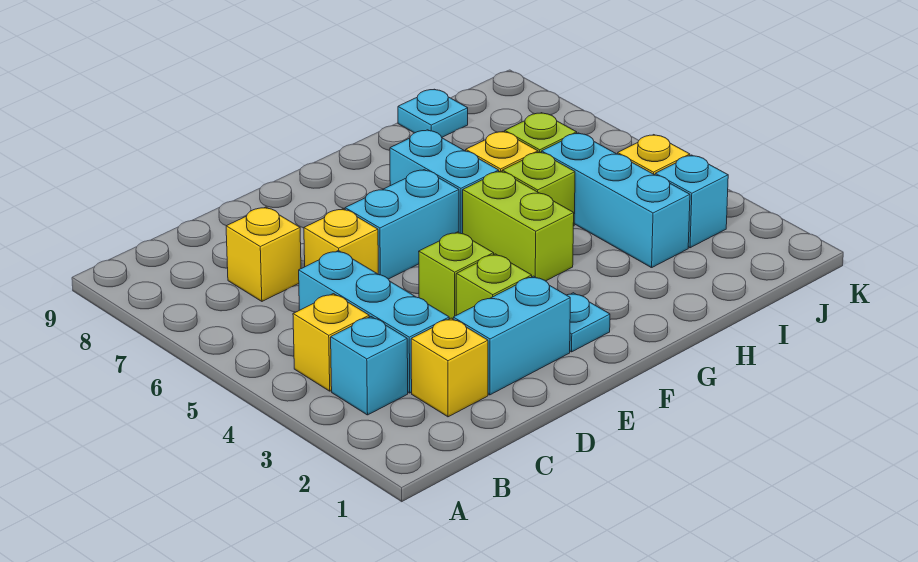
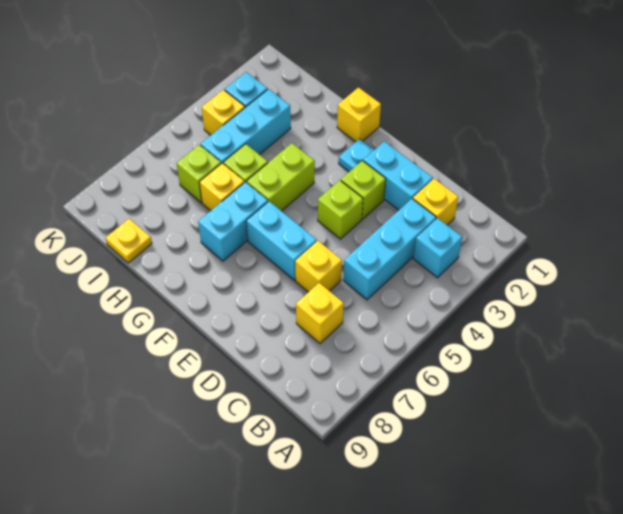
yellow 1x1 brick [293,294,369,391] -> yellow 1x1 brick moved to [337,88,381,142]
cyan 1x1 plate [398,89,468,137] -> yellow 1x1 plate [106,219,152,263]

